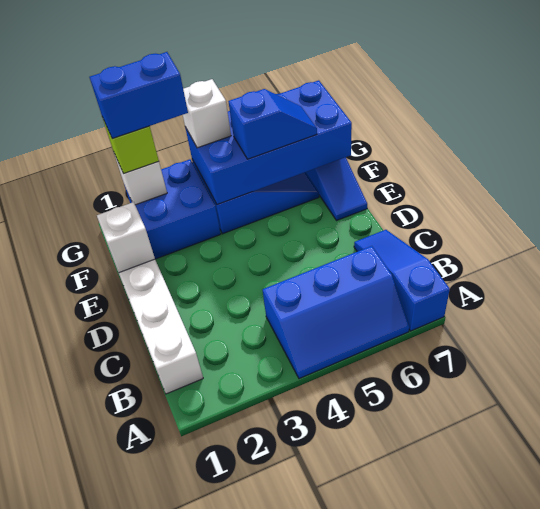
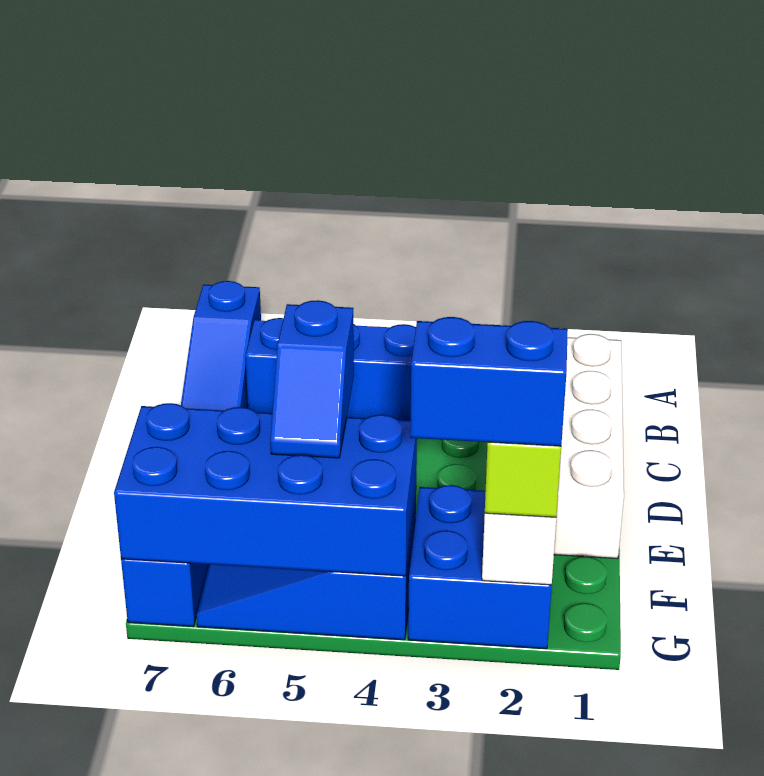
white 1x1 brick [97,202,155,273] -> none
blue 1x2 slope [228,89,317,159] -> blue 1x2 slope turned to [271,300,354,458]
white 1x1 brick [183,79,231,148] -> none

